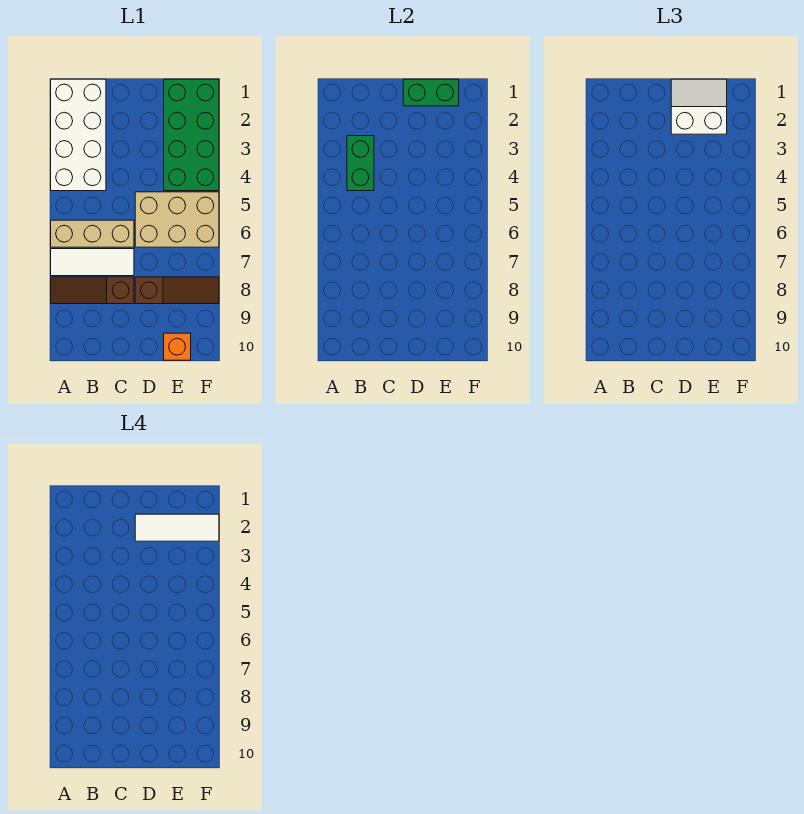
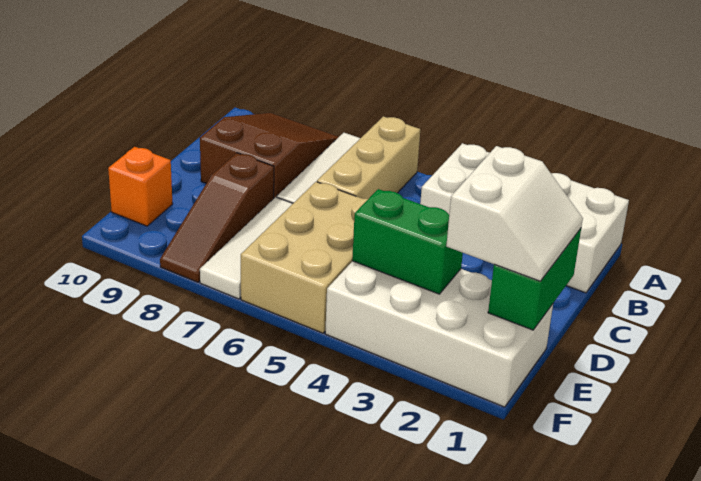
brown 1x3 slope [51,277,134,304] -> brown 2x3 slope [200,113,338,198]
green 1x2 brick [347,136,374,191] -> green 1x2 brick moved to [352,189,463,294]
white 1x3 tile [135,514,219,541] -> white 1x3 tile moved to [200,197,293,299]
green 2x4 brick [164,79,219,191] -> white 2x4 brick [325,261,553,407]

